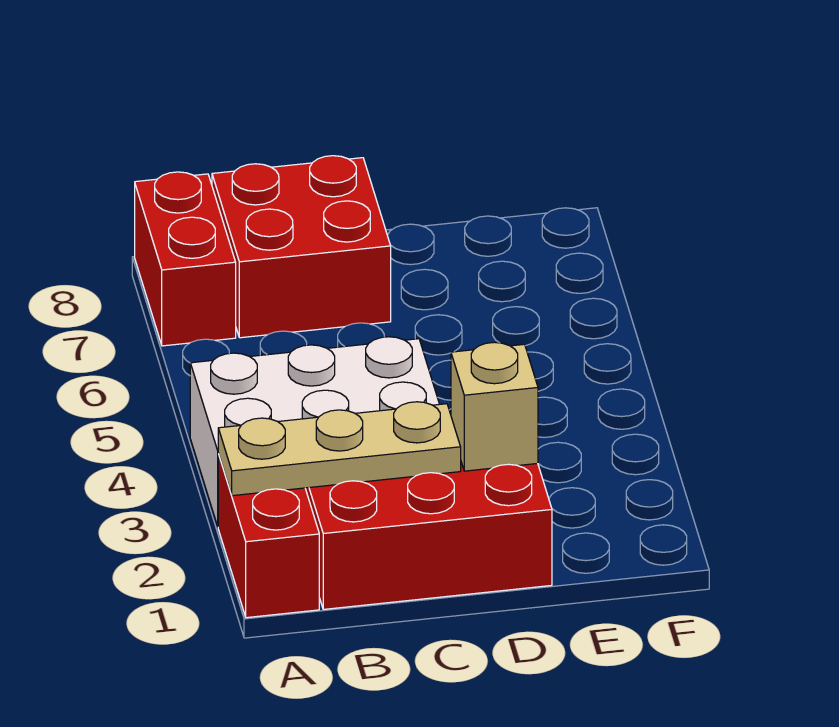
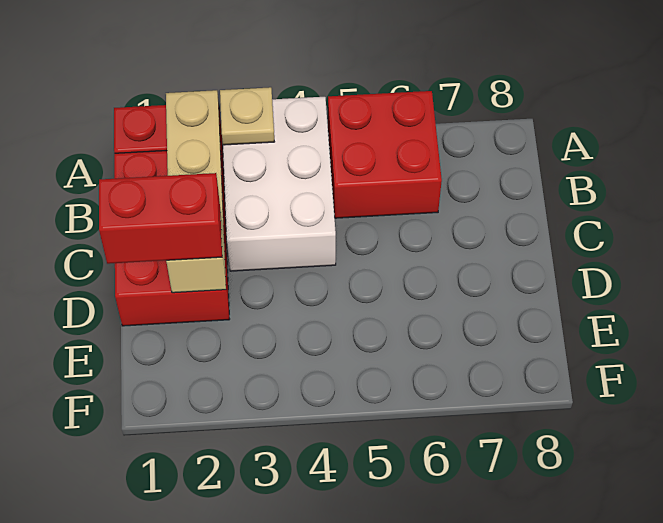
none -> tan 1x1 plate [220,87,274,145]
red 1x2 brick [135,172,236,346] -> red 1x2 brick moved to [99,173,222,264]
red 2x2 brick [212,156,391,338] -> red 2x2 brick moved to [328,91,442,218]

